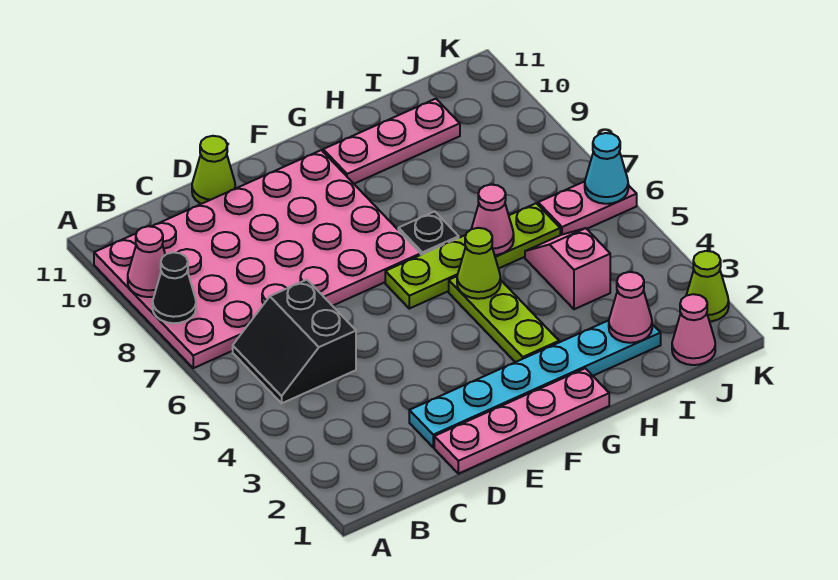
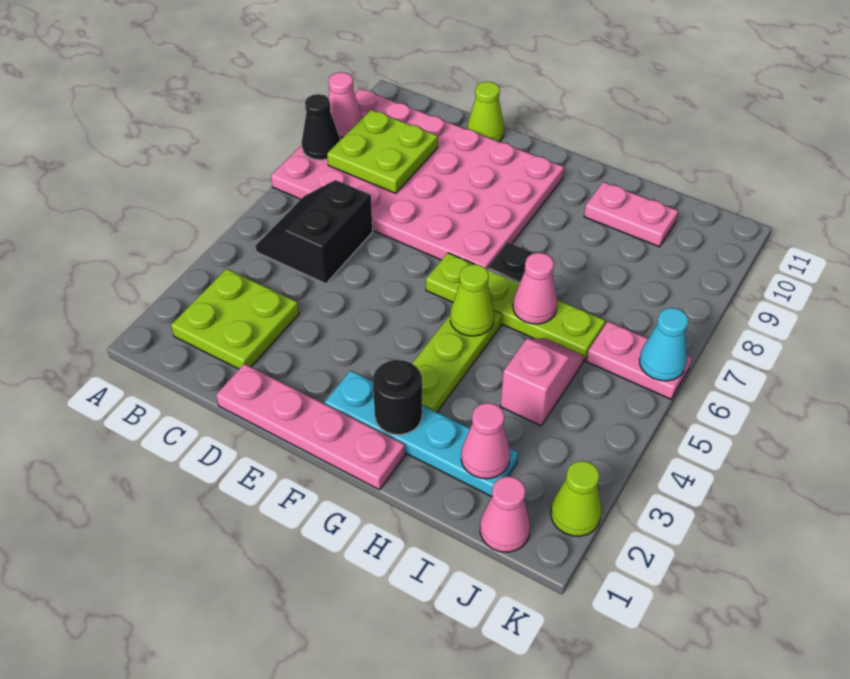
none -> lime 2x2 plate [171,269,299,369]
none -> lime 2x2 plate [327,110,438,194]
cyan 1x6 plate [409,321,661,447] -> cyan 1x4 plate [325,371,518,497]
none -> black 1x1 round brick [373,360,422,435]
pink 1x3 plate [323,99,460,184] -> pink 1x2 plate [584,182,678,247]

